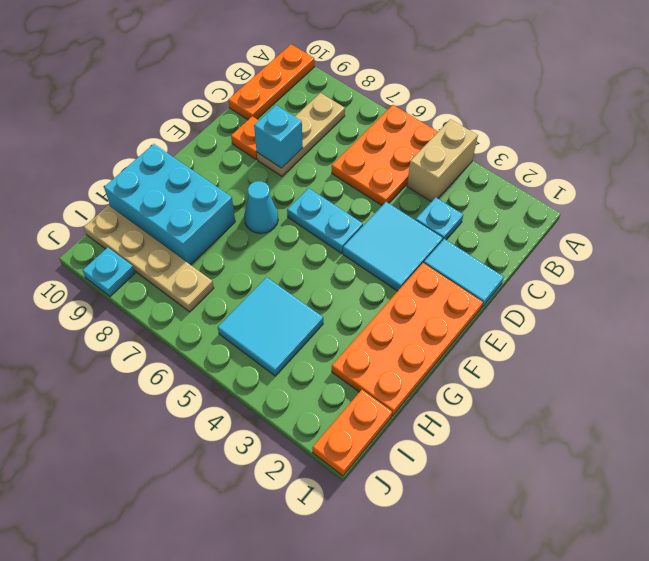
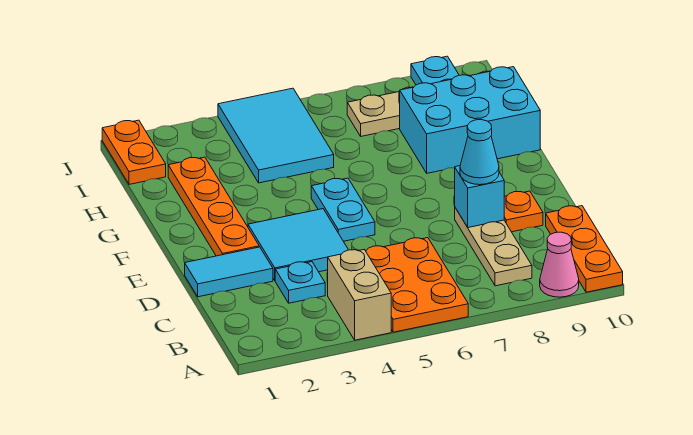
none -> pink 1x1 cone [540,232,579,297]
orange 2x4 plate [332,263,483,416] -> orange 1x4 plate [168,157,259,256]
cyan 1x2 plate [287,188,363,253] -> cyan 1x2 plate turned to [311,178,375,241]
cyan 1x1 cone [244,181,278,233] -> cyan 1x1 cone moved to [460,120,499,185]
cyan 2x2 tile [218,277,323,376] -> cyan 2x3 tile [218,88,334,183]

